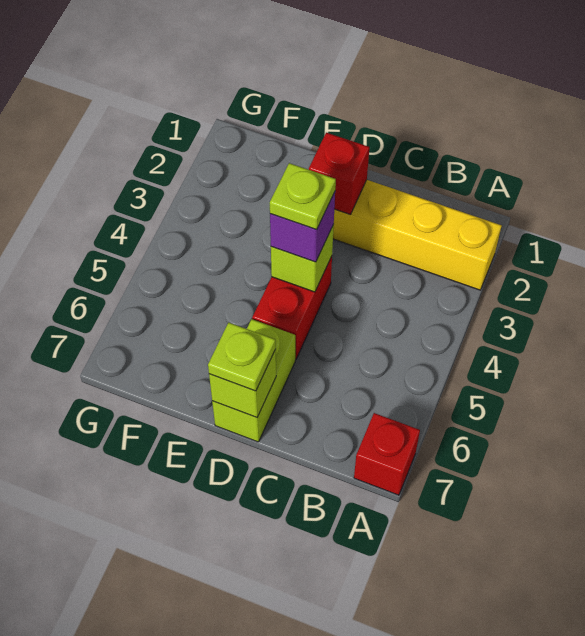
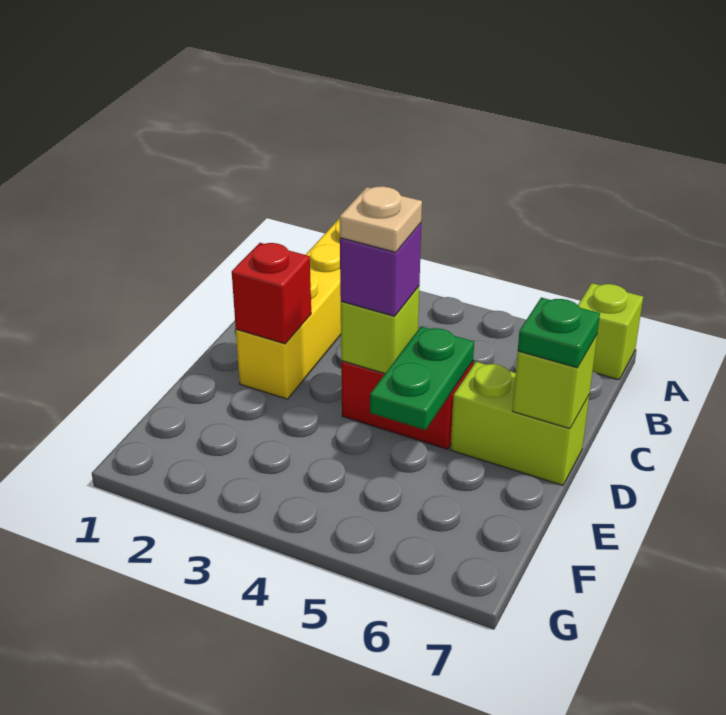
red 1x1 brick [354,413,420,495] -> lime 1x1 brick [578,283,643,380]
lime 1x1 plate [270,163,336,230] -> tan 1x1 plate [340,186,422,252]
none -> green 1x2 plate [370,327,474,430]
lime 1x1 plate [208,323,276,391] -> green 1x1 plate [518,298,600,368]

